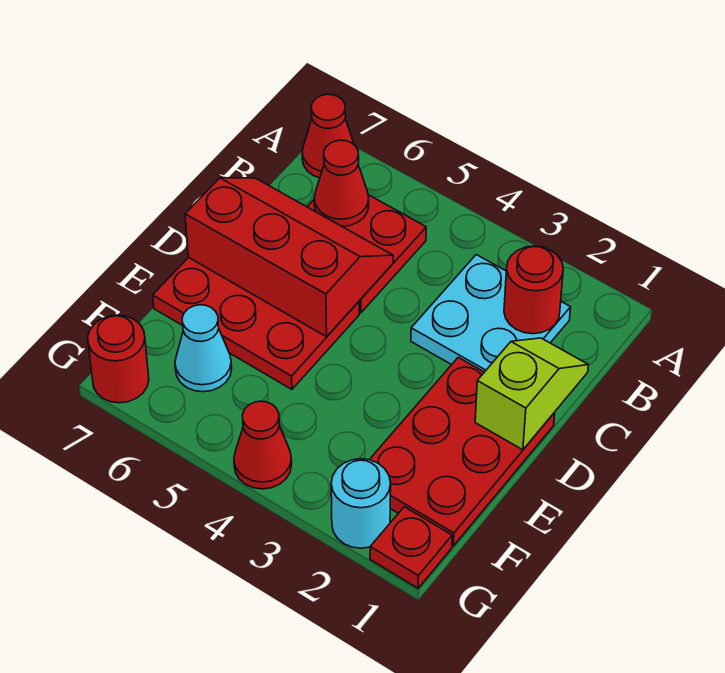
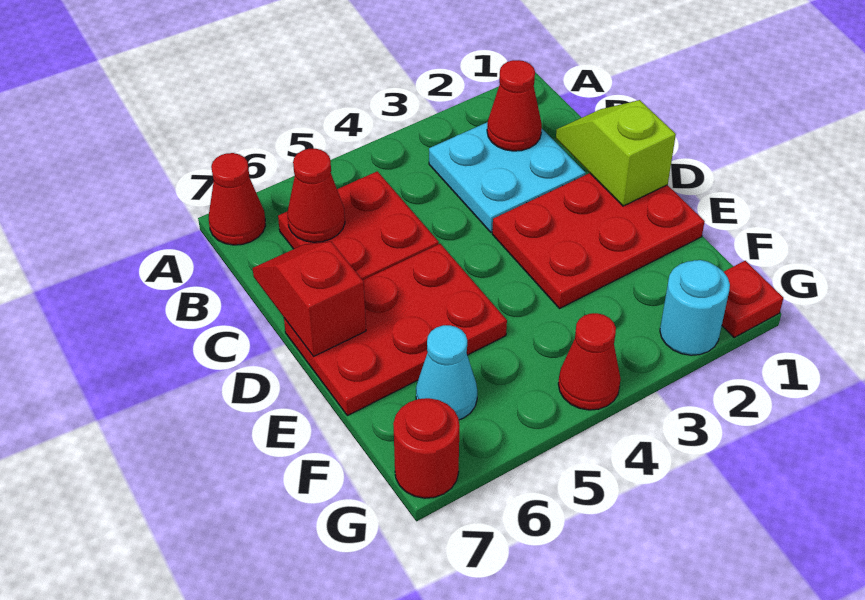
red 1x1 round brick [504,246,563,334] -> red 1x1 cone [487,60,542,151]
red 2x3 slope [185,178,393,337] -> red 1x2 slope [253,242,366,356]
red 2x3 plate [369,357,555,546] -> red 2x3 plate turned to [492,173,705,309]

